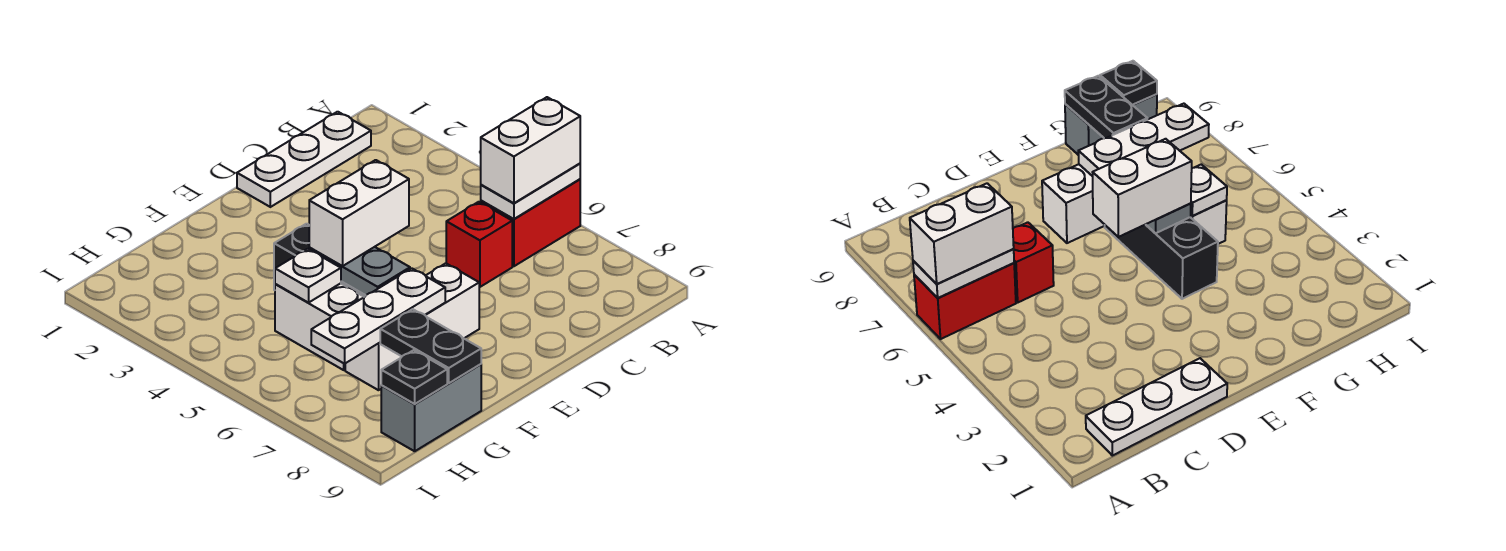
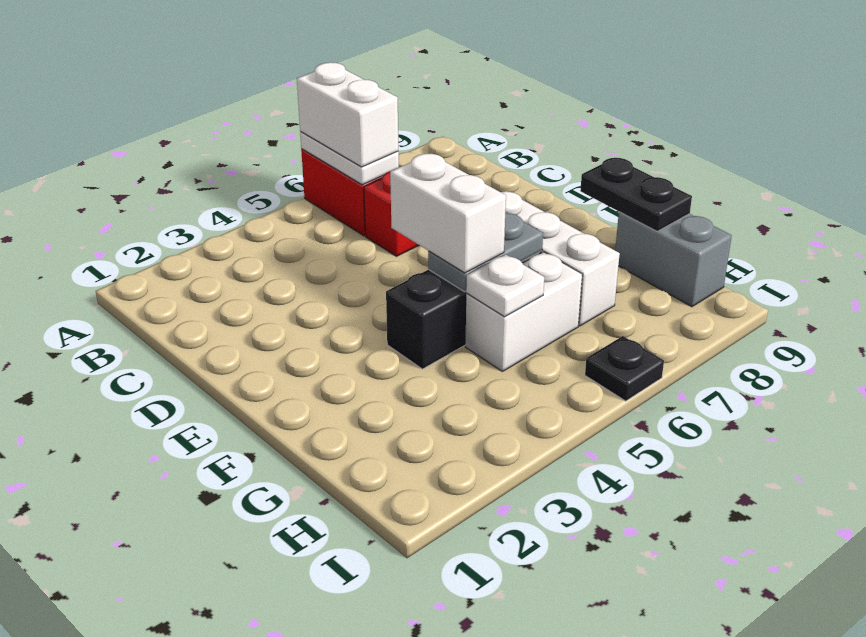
white 1x3 plate [237,112,371,207] -> none
white 1x3 plate [311,268,445,364] -> none
black 1x2 plate [380,309,481,383] -> black 1x2 plate turned to [580,158,692,231]
black 1x1 plate [381,350,447,404] -> black 1x1 plate moved to [585,336,664,401]

